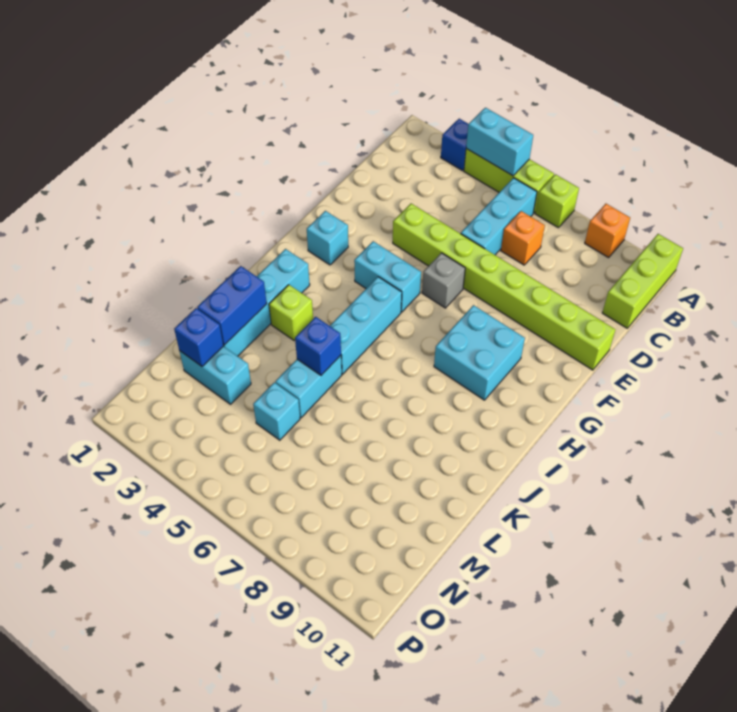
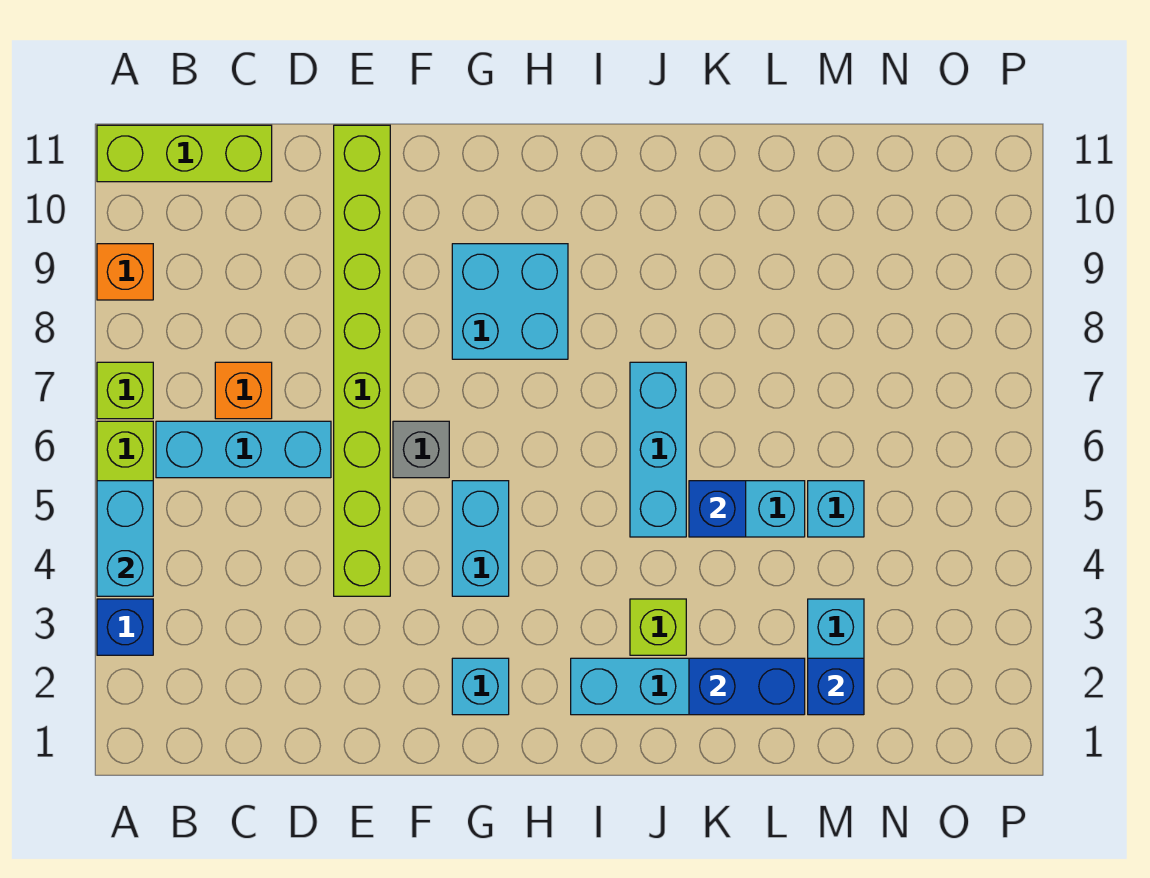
cyan 1x3 brick [330,277,402,374] -> cyan 1x3 brick turned to [630,362,686,537]

